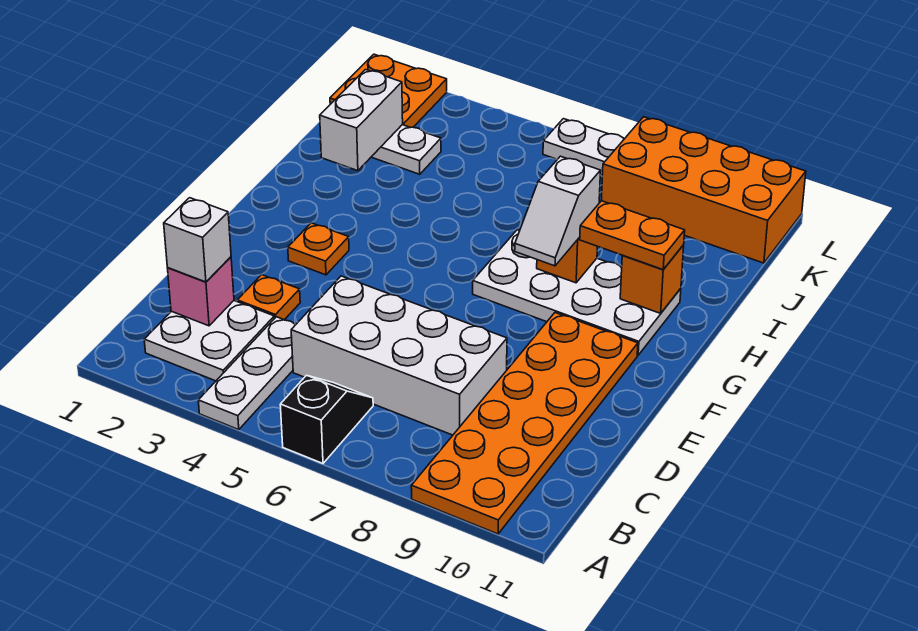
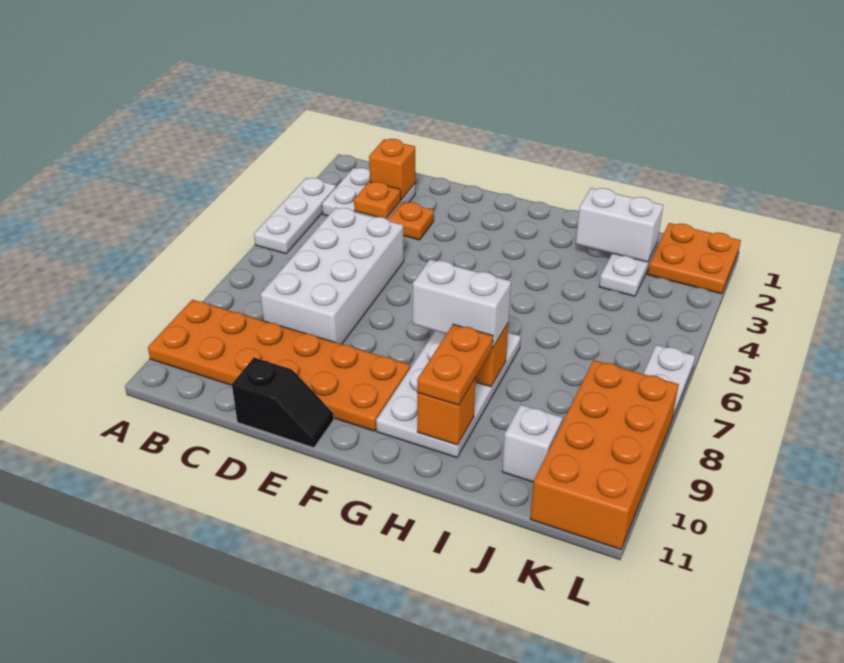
white 1x3 plate [198,317,296,430] -> white 1x3 plate turned to [254,178,336,254]
black 1x2 slope [280,375,373,463] -> black 1x2 slope moved to [232,358,334,448]
pink 1x1 brick [168,257,234,326] -> orange 1x1 brick [369,139,415,200]
white 1x1 brick [164,198,231,282] -> white 1x1 brick moved to [502,405,563,482]
orange 1x1 plate [288,223,349,275] -> orange 1x1 plate moved to [354,182,401,219]
white 1x2 slope [515,156,601,266] -> white 1x2 brick [413,259,511,347]

